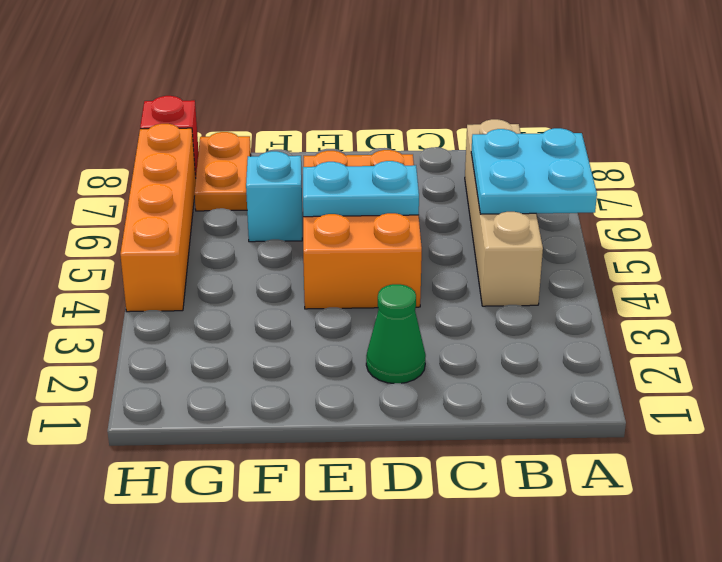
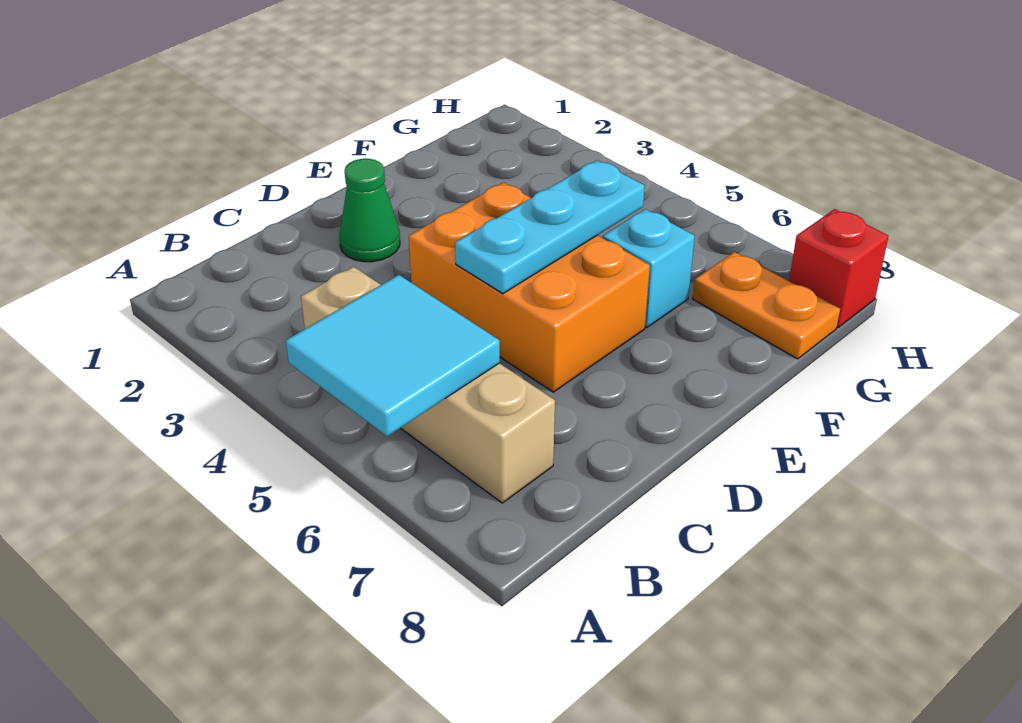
cyan 2x2 plate [471,128,597,214] -> cyan 2x2 tile [286,275,500,436]
cyan 1x2 plate [303,161,419,217] -> cyan 1x3 plate [455,160,645,294]
orange 1x4 brick [120,124,196,312] -> none

